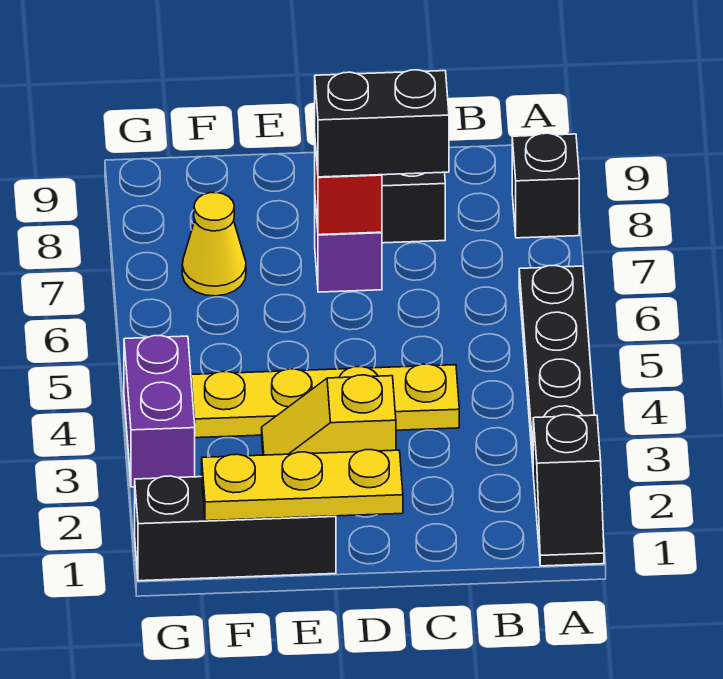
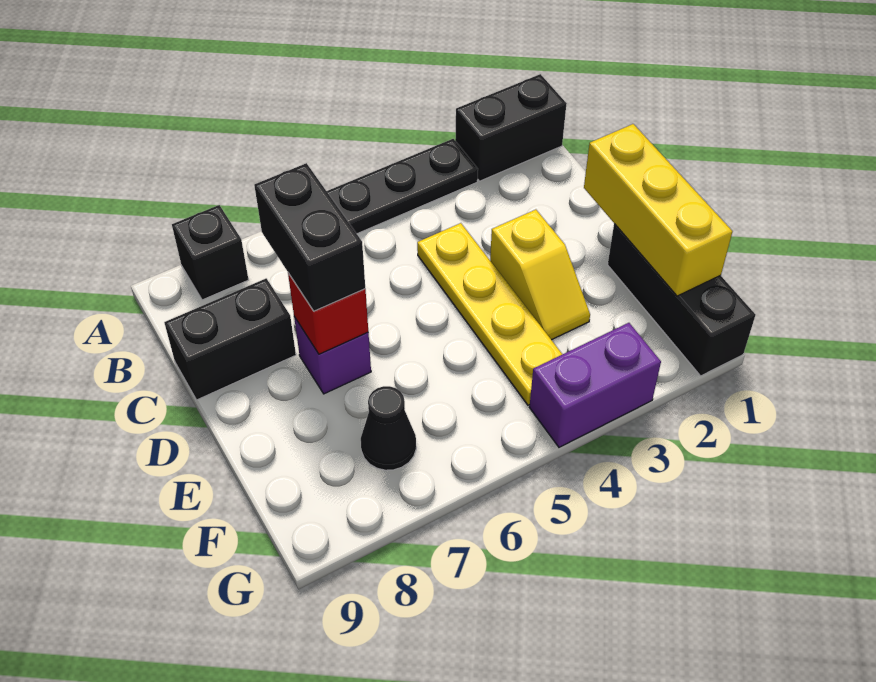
black 1x2 slope [533,415,604,566] -> black 1x2 brick [455,74,567,181]
yellow 1x3 plate [202,450,403,521] -> yellow 1x3 brick [584,124,732,296]
yellow 1x1 cone [182,192,246,296] -> black 1x1 cone [361,386,416,470]

